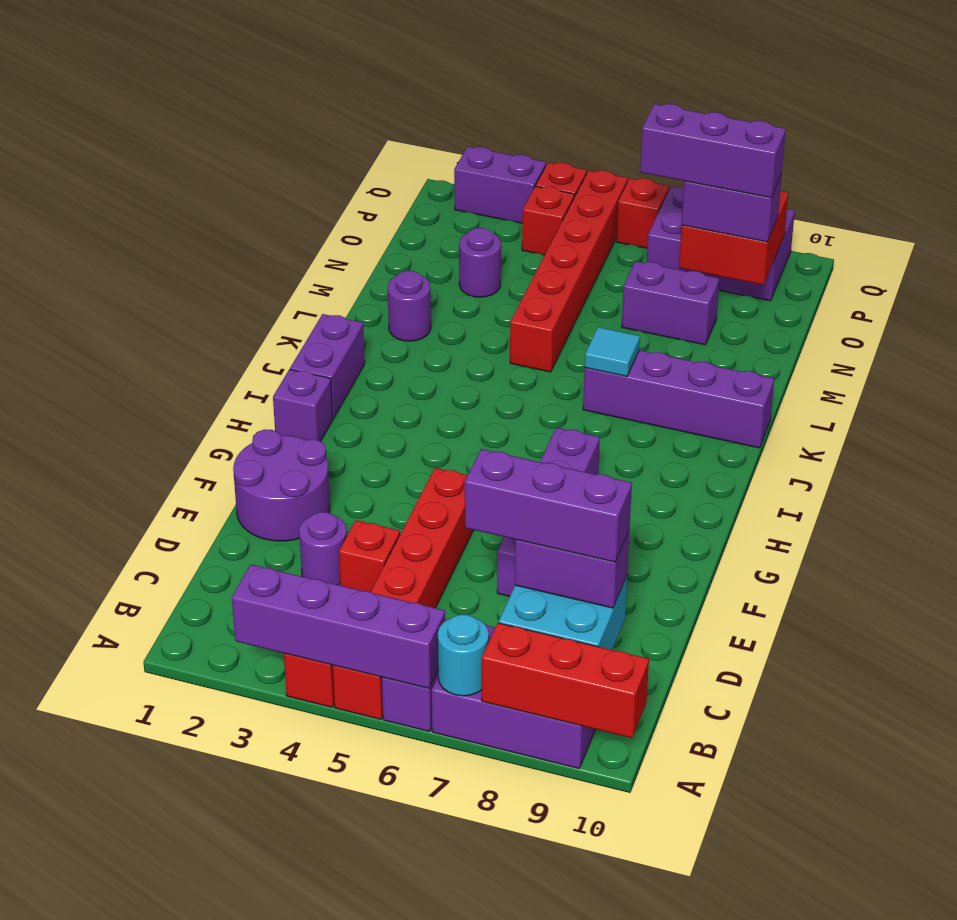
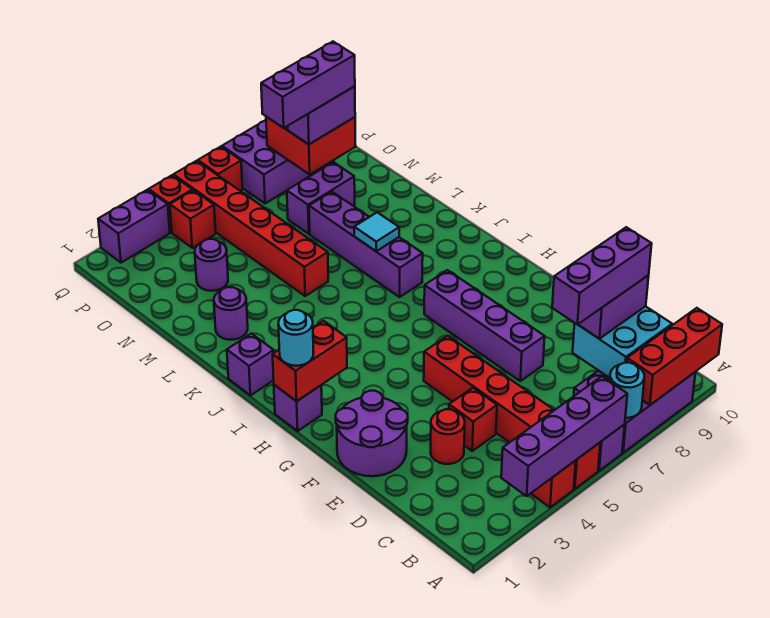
purple 1x1 round brick [299,512,347,585] -> red 1x1 round brick [430,409,465,464]
none -> red 1x2 brick [273,321,347,401]
none -> cyan 1x1 round brick [278,310,314,366]
purple 1x2 brick [290,314,365,419] -> purple 1x1 brick [227,334,274,395]
purple 1x4 brick [583,350,774,448] -> purple 1x4 brick turned to [309,192,423,297]

